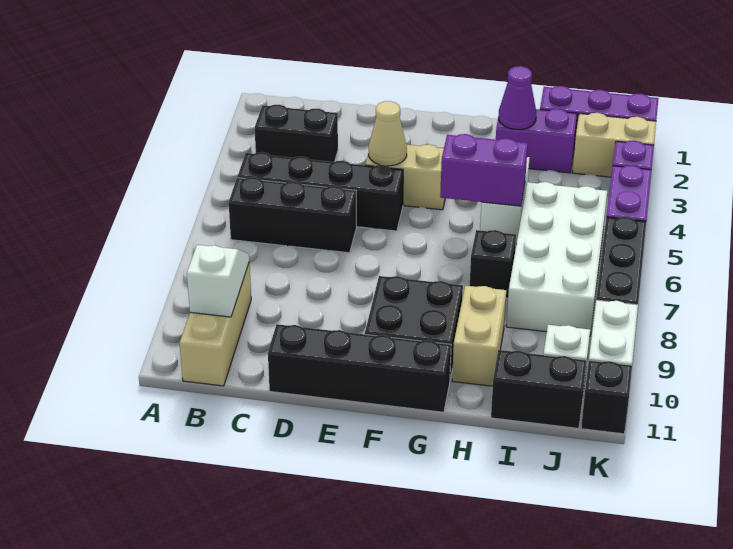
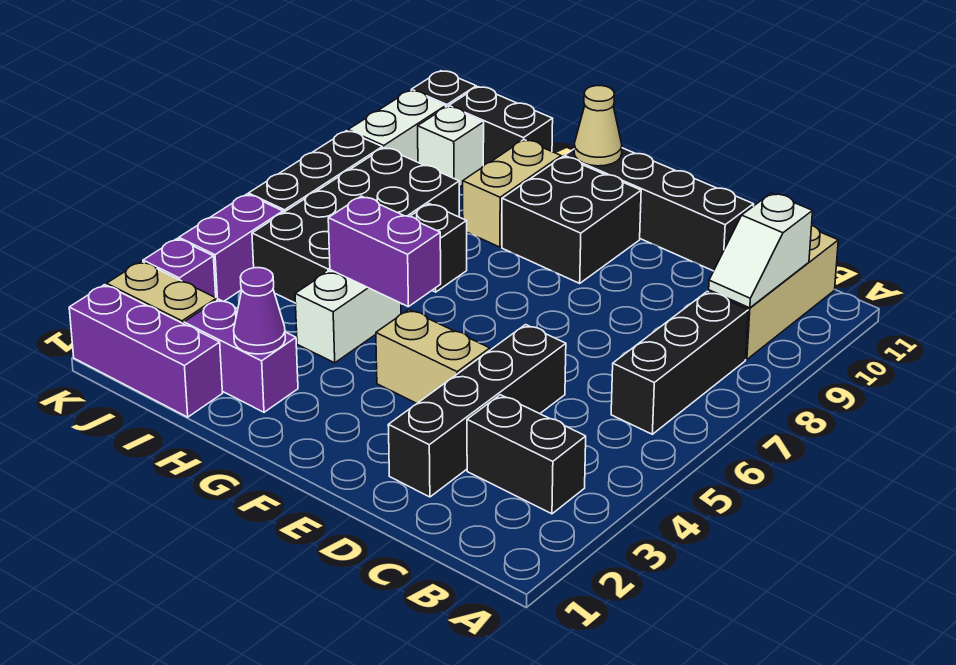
black 1x4 brick [238,152,403,231] -> black 1x4 brick turned to [388,325,566,497]
black 1x3 brick [229,177,356,253] -> black 1x3 brick turned to [611,292,748,434]
tan 1x1 cone [369,101,407,166] -> tan 1x1 cone moved to [574,86,622,166]
white 2x4 brick [506,182,607,335] -> black 2x4 brick [252,148,459,303]

